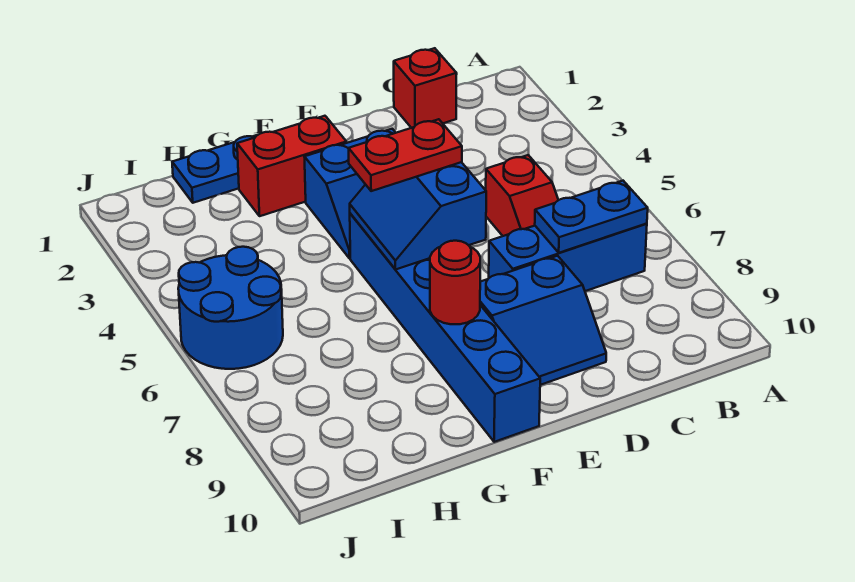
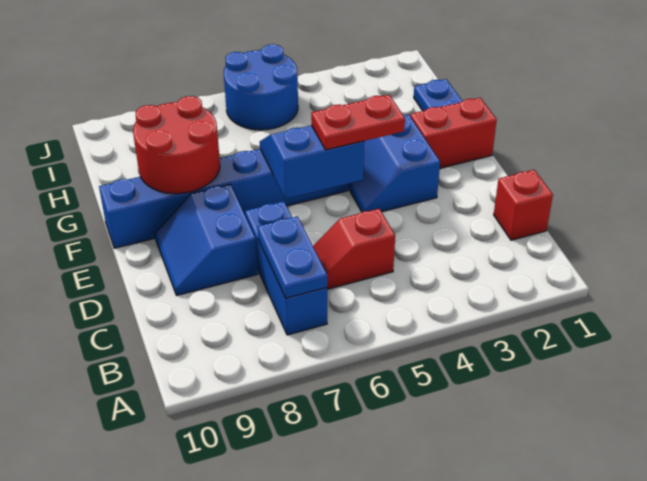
red 1x2 plate [349,119,462,191] -> red 1x2 plate turned to [311,95,405,150]
red 1x2 brick [237,116,346,216] -> red 1x2 brick turned to [410,98,497,168]
red 1x1 round brick [430,241,480,324] -> red 2x2 round brick [133,96,220,194]

